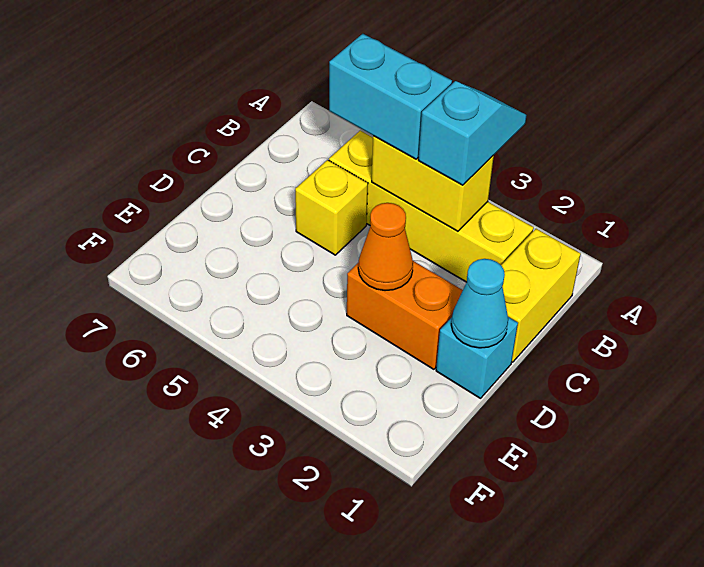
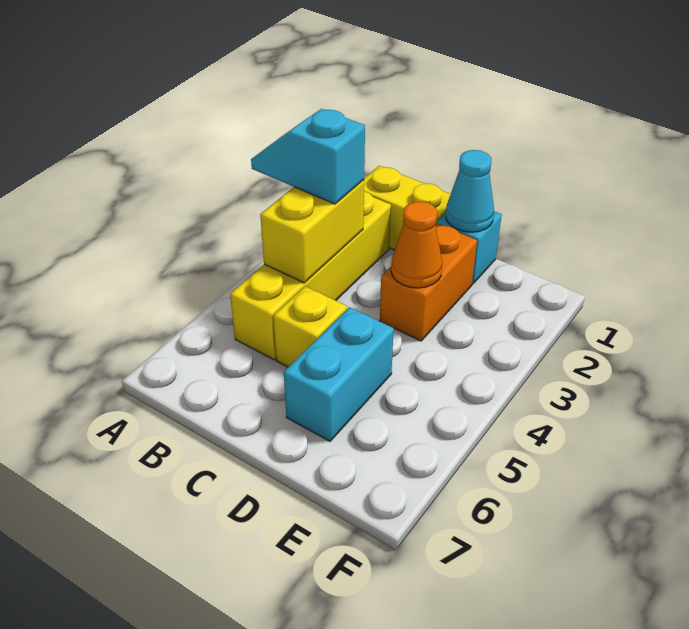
cyan 1x2 brick [329,34,452,159] -> cyan 1x2 brick moved to [284,307,394,441]

